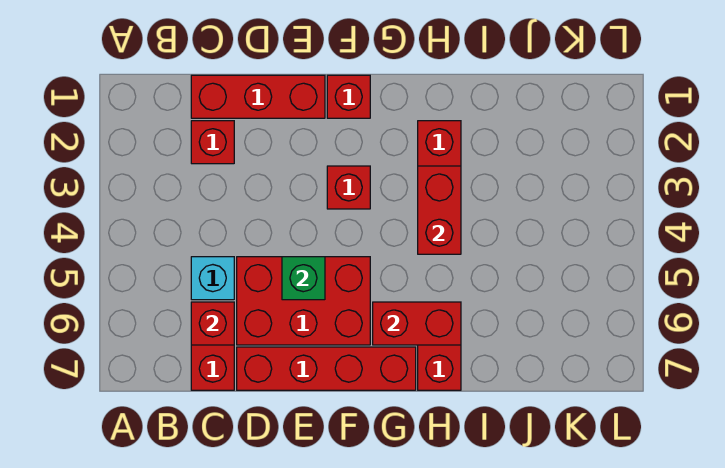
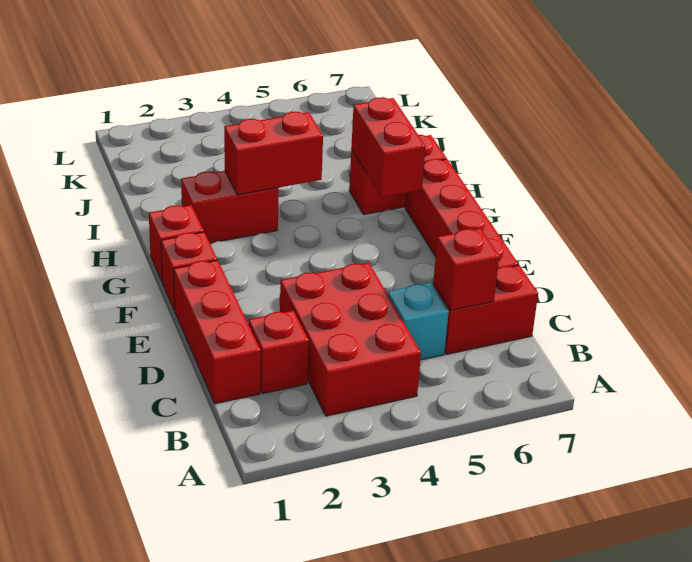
red 2x3 brick [237,257,370,345] -> red 2x3 brick moved to [280,263,421,416]
green 1x1 brick [282,257,325,300] -> none
red 1x1 brick [327,166,370,209] -> red 1x1 brick moved to [149,205,204,281]

